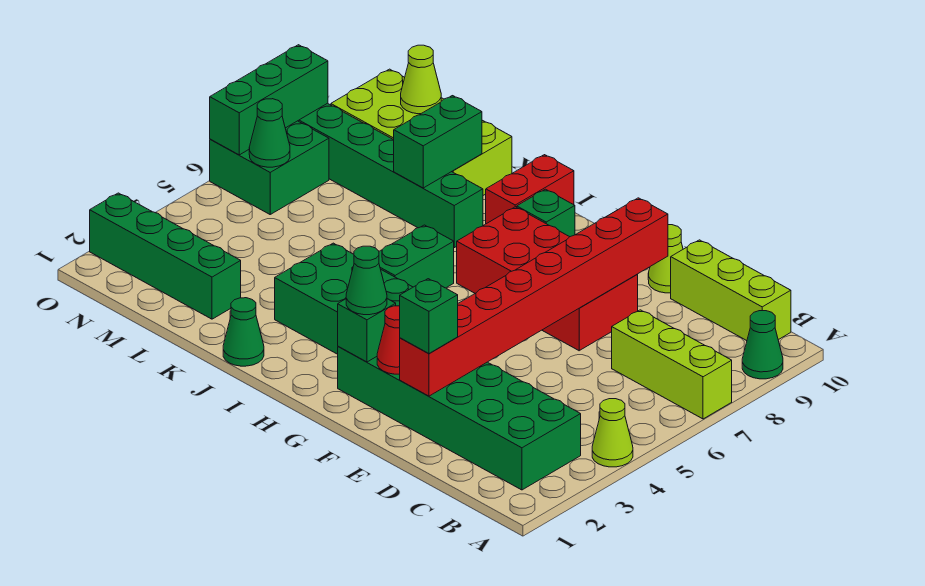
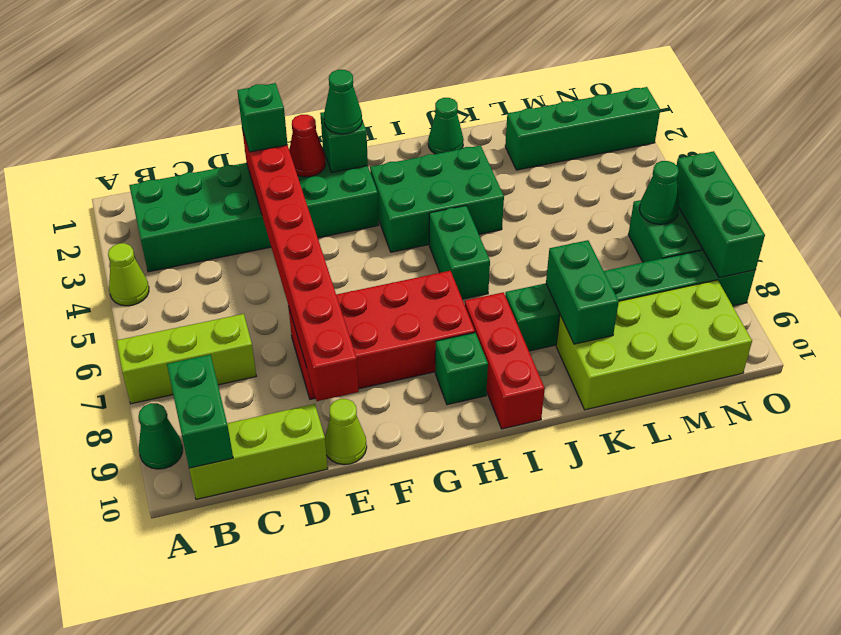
none -> green 1x2 brick [167,355,233,468]
red 1x2 brick [486,155,574,224] -> red 1x3 brick [465,292,545,429]
lime 1x1 cone [401,45,441,114] -> none

